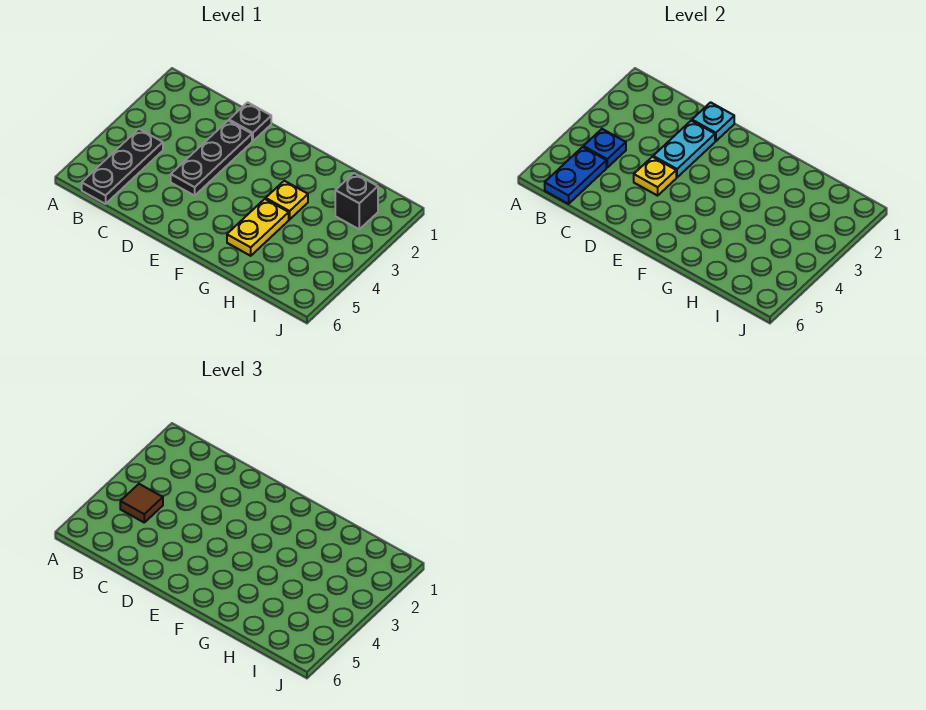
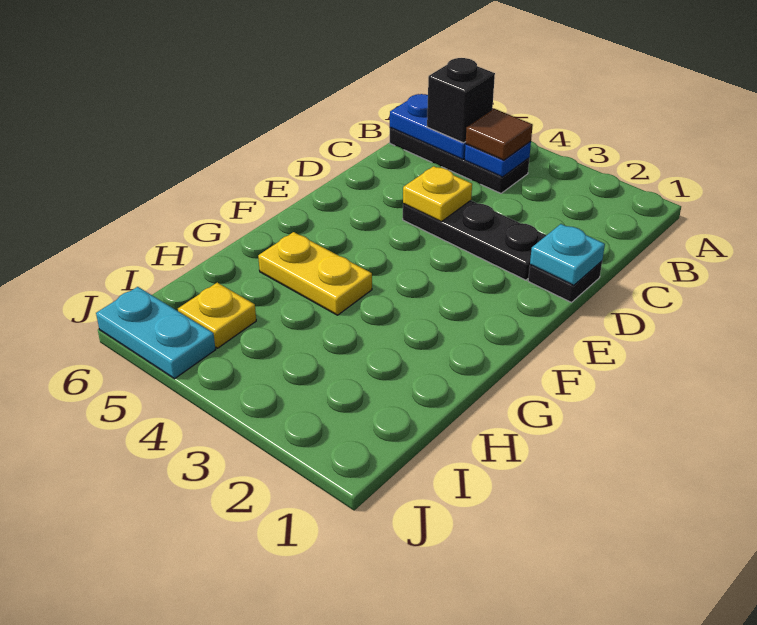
cyan 1x2 plate [653,121,715,177] -> cyan 1x2 plate moved to [96,287,216,379]
yellow 1x1 plate [266,181,308,219] -> yellow 1x1 plate moved to [178,283,256,348]
black 1x1 brick [335,173,378,229] -> black 1x1 brick moved to [427,58,495,143]

